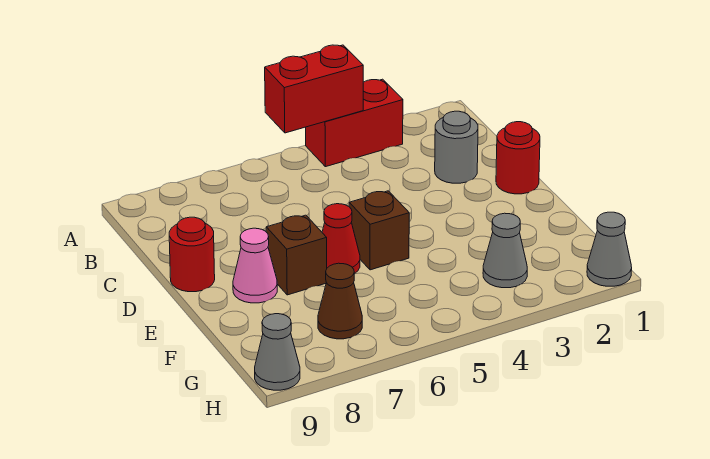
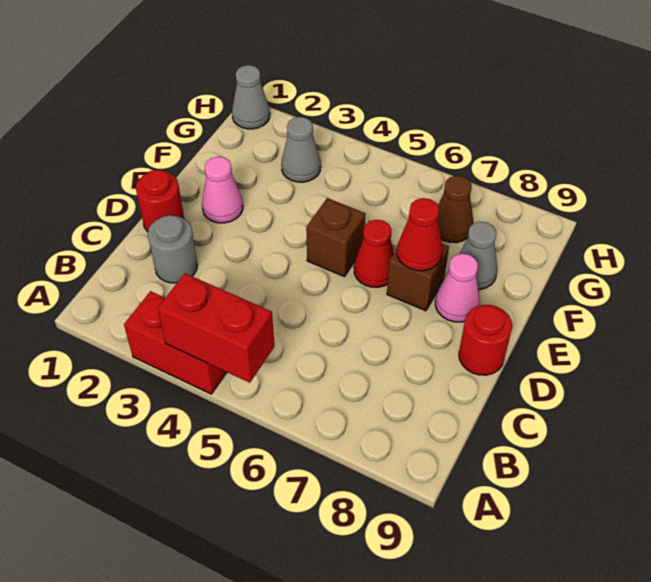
none -> pink 1x1 cone [202,157,243,223]
none -> red 1x1 cone [397,198,443,271]
grey 1x1 cone [255,314,300,390] -> grey 1x1 cone moved to [459,222,497,290]

